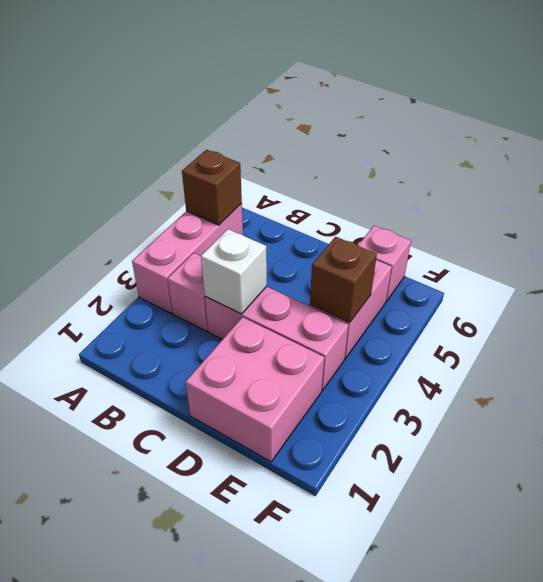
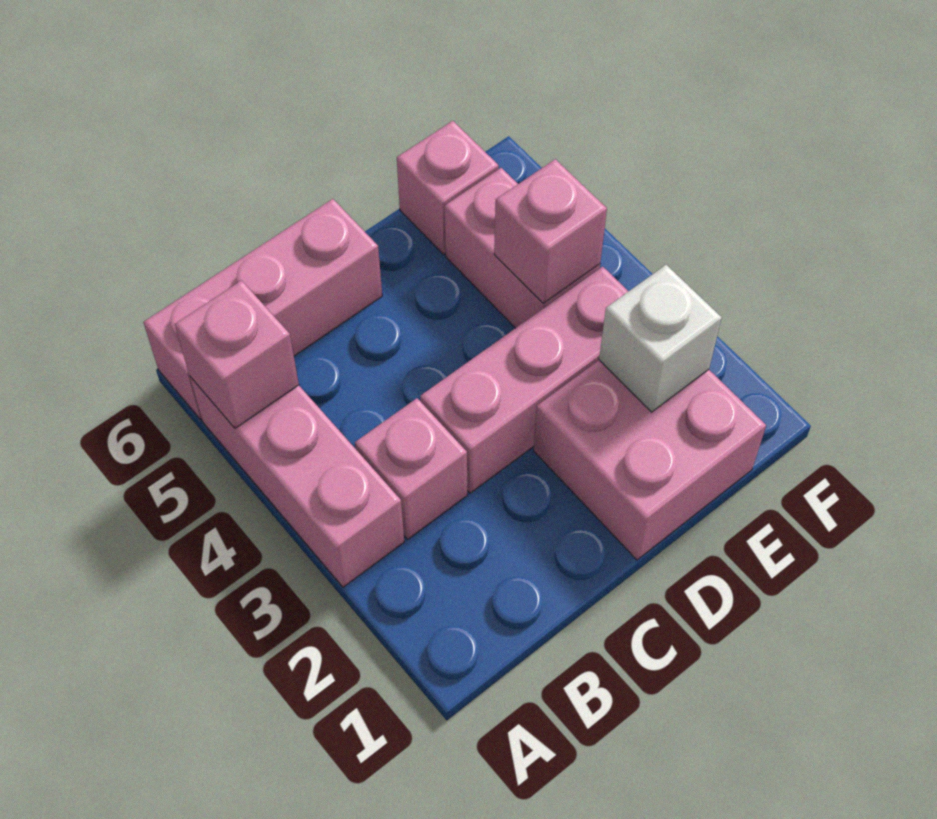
brown 1x1 brick [182,150,242,225] -> pink 1x1 brick [175,281,299,428]
none -> pink 1x3 brick [143,199,382,419]
white 1x1 brick [201,229,267,314] -> white 1x1 brick moved to [599,265,722,412]
brown 1x1 brick [310,237,377,322] -> pink 1x1 brick [494,159,607,304]

